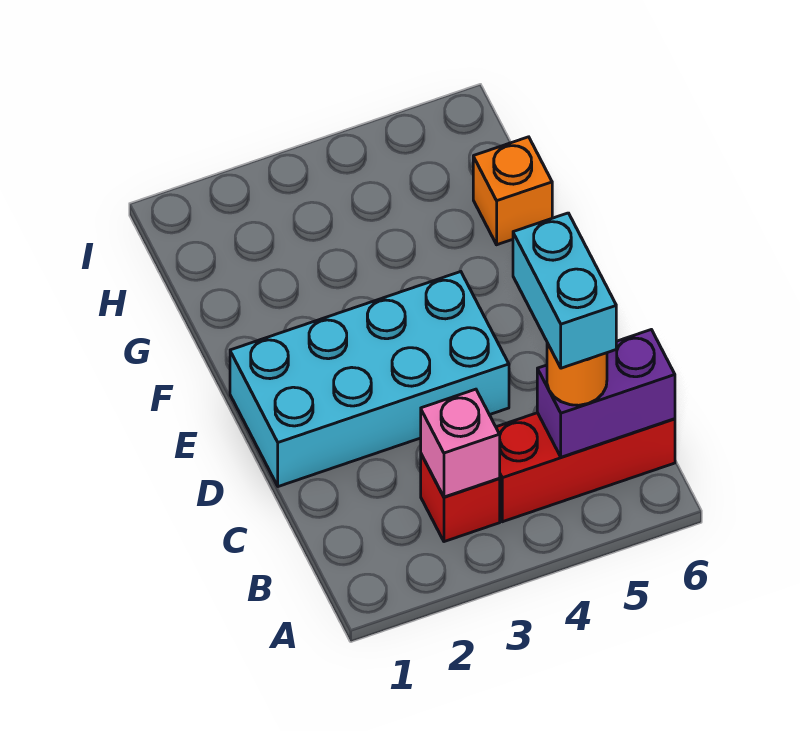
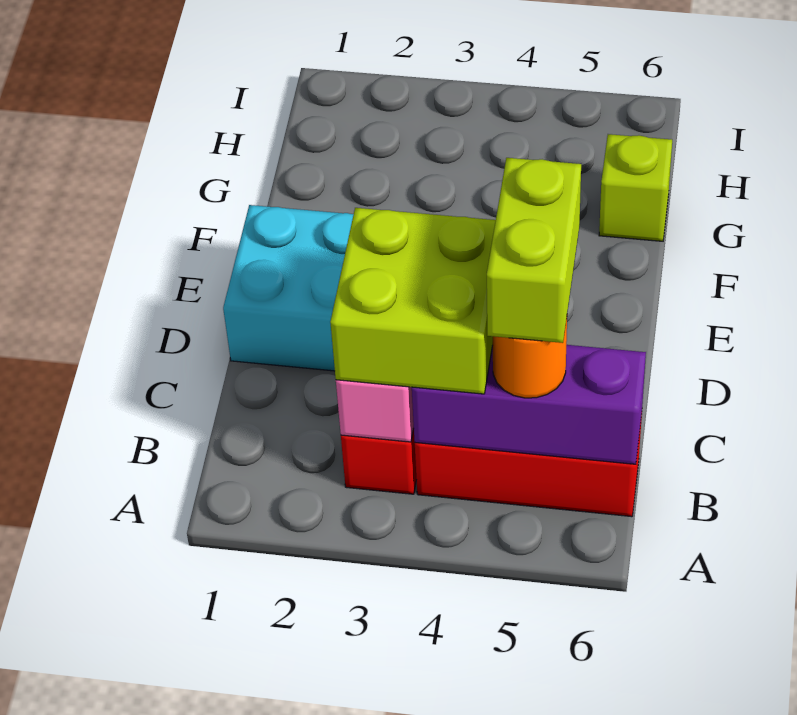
none -> lime 2x2 brick [330,208,496,394]
purple 1x2 brick [537,330,675,457] -> purple 1x3 brick [412,345,646,464]
cyan 1x2 brick [513,213,616,368] -> lime 1x2 brick [487,158,581,343]
orange 1x1 brick [473,137,552,245] -> lime 1x1 brick [599,134,672,241]

